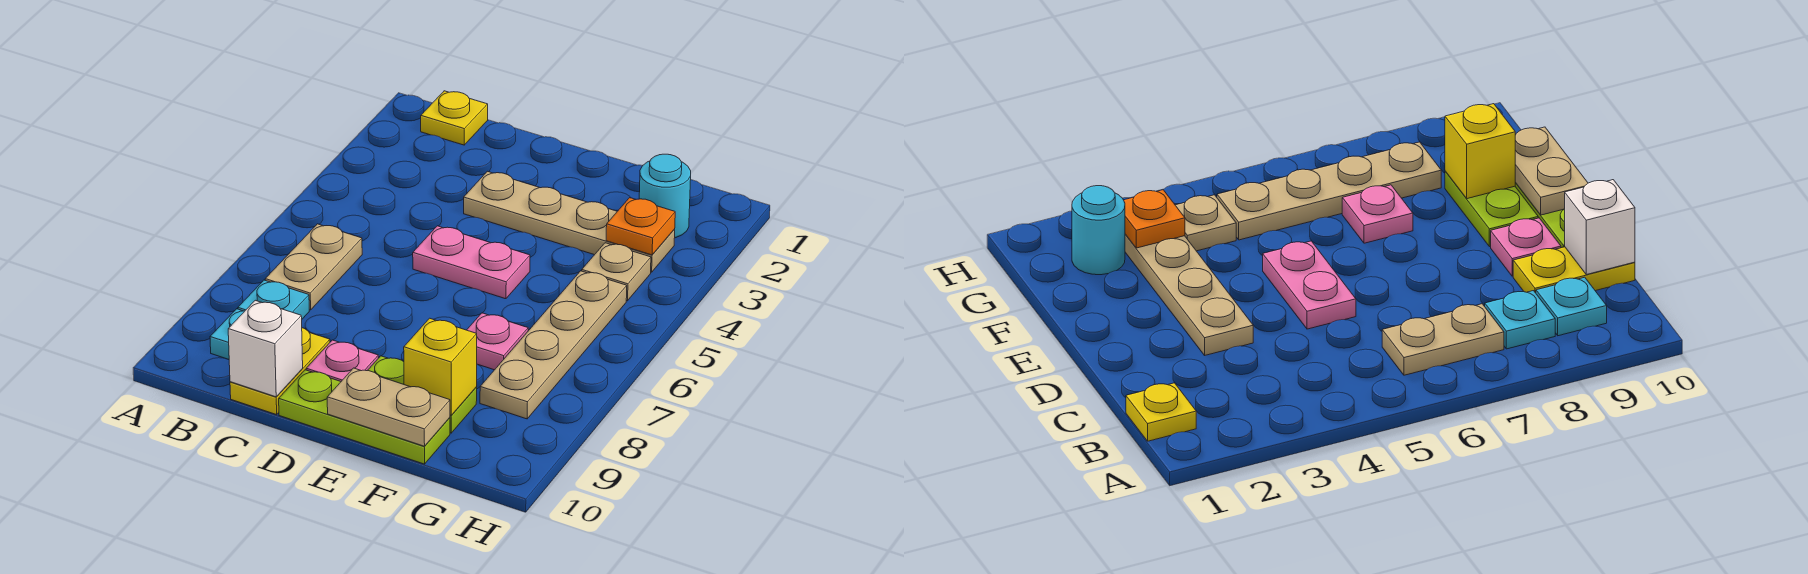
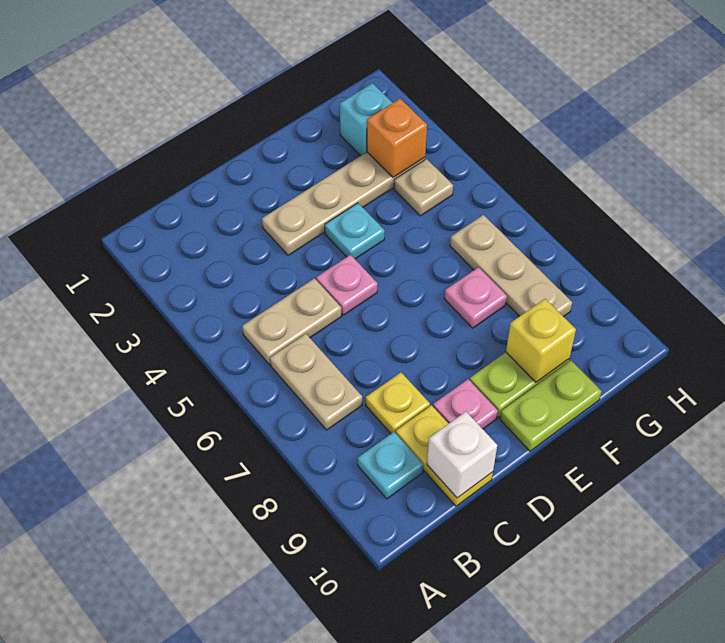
yellow 1x1 plate [421,91,488,145] -> yellow 1x1 plate moved to [366,373,430,433]
cyan 1x1 plate [238,280,309,319] -> cyan 1x1 plate moved to [325,203,385,259]
pink 1x2 plate [413,226,530,299] -> pink 1x1 plate [316,255,378,315]
lime 1x3 plate [279,370,450,464] -> lime 1x2 plate [500,360,602,451]
tan 1x2 plate [327,368,450,446] -> tan 1x2 plate moved to [242,278,342,365]
cyan 1x1 round brick [639,154,691,238] -> cyan 1x1 brick [340,83,392,156]
orange 1x1 plate [606,198,675,255] -> orange 1x1 brick [367,99,427,178]
tan 1x4 plate [480,271,627,419] -> tan 1x3 plate [450,215,572,317]

